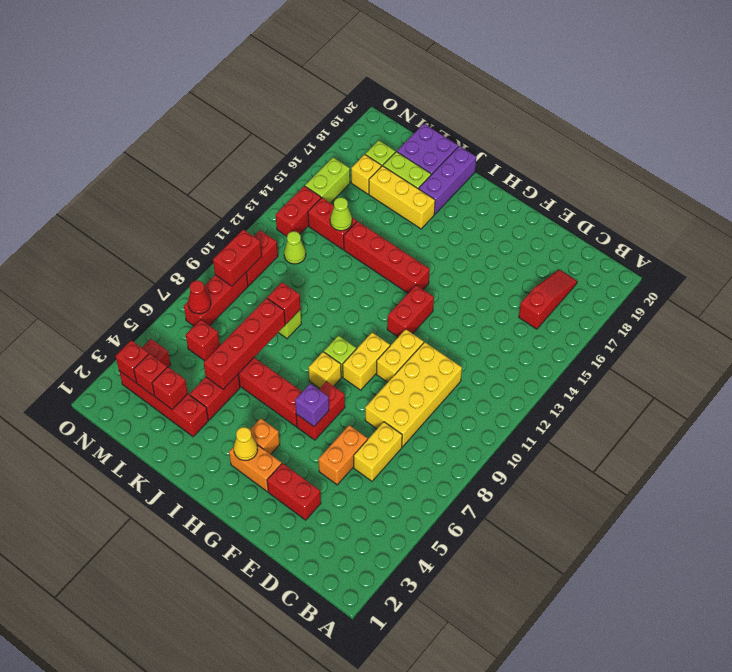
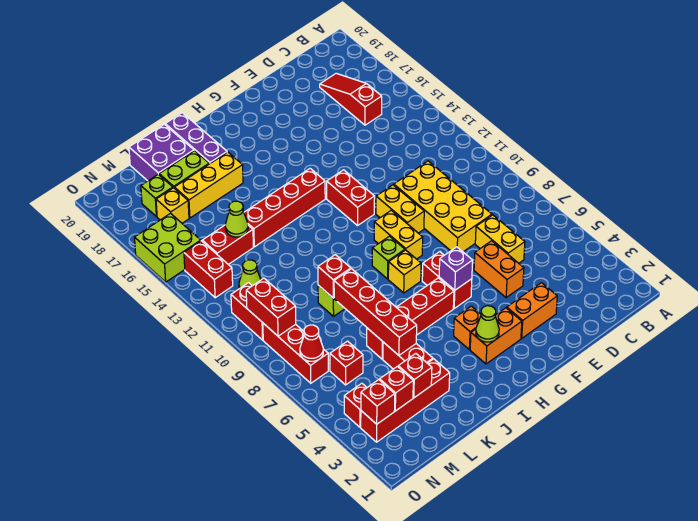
red 1x2 brick [267,463,321,520] -> orange 1x2 brick [507,283,557,338]
yellow 1x1 cone [234,427,258,460] -> lime 1x1 cone [476,306,499,342]
lime 1x2 brick [305,157,350,203] -> lime 2x2 brick [134,213,201,282]

